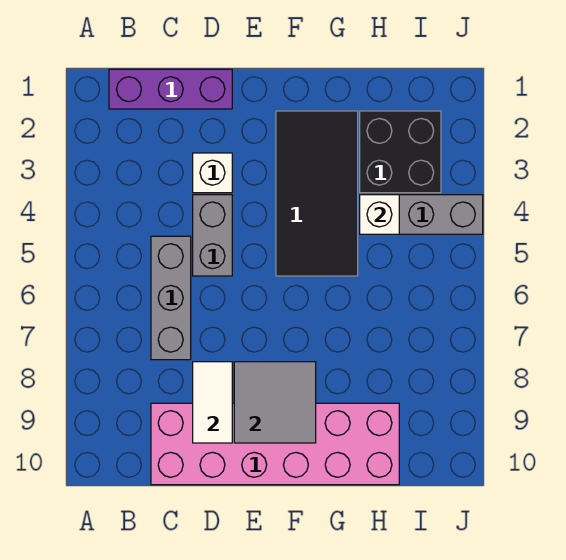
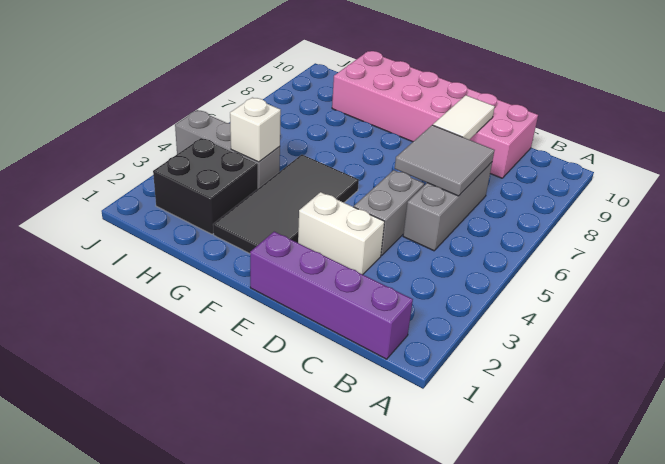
purple 1x3 brick [109,69,232,109] -> purple 1x4 brick [250,232,413,359]
white 1x1 brick [193,153,232,193] -> white 1x2 brick [298,192,385,275]
grey 2x2 tile [234,362,316,443] -> grey 2x2 tile moved to [395,125,495,196]

